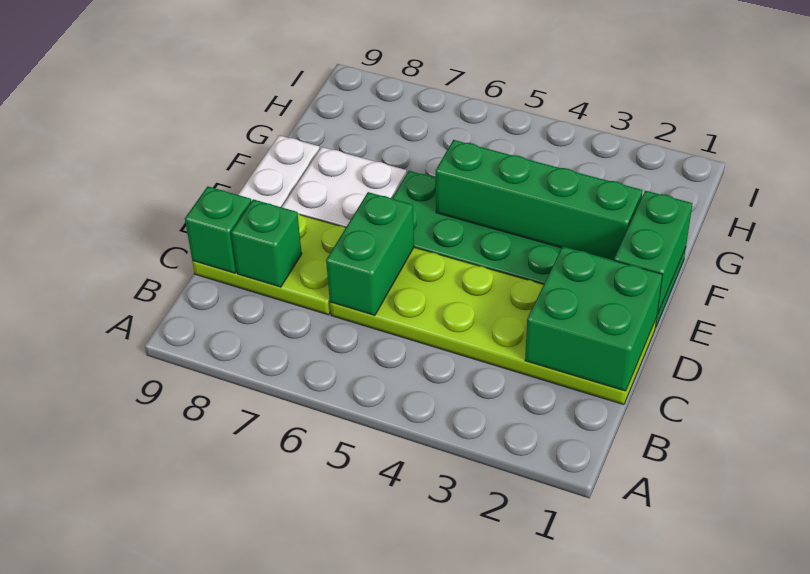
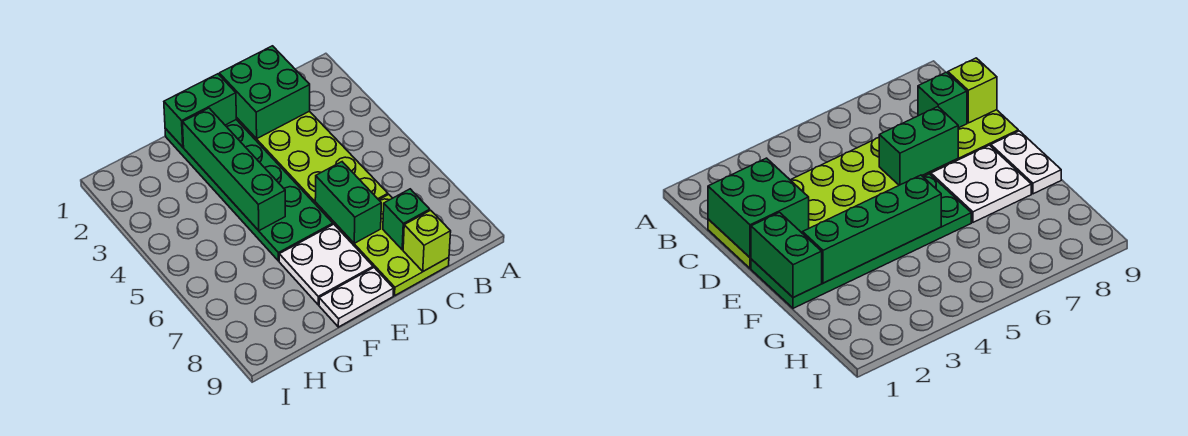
green 1x2 brick [326,192,414,315] -> green 1x2 brick turned to [315,162,381,243]
green 1x1 brick [185,186,251,273] -> lime 1x1 brick [403,210,451,271]

